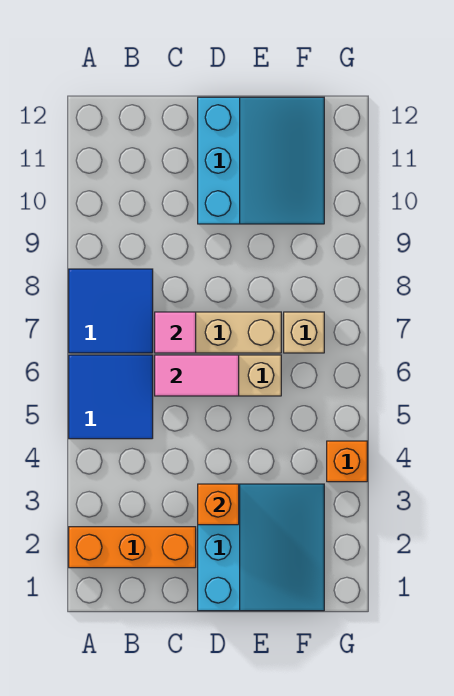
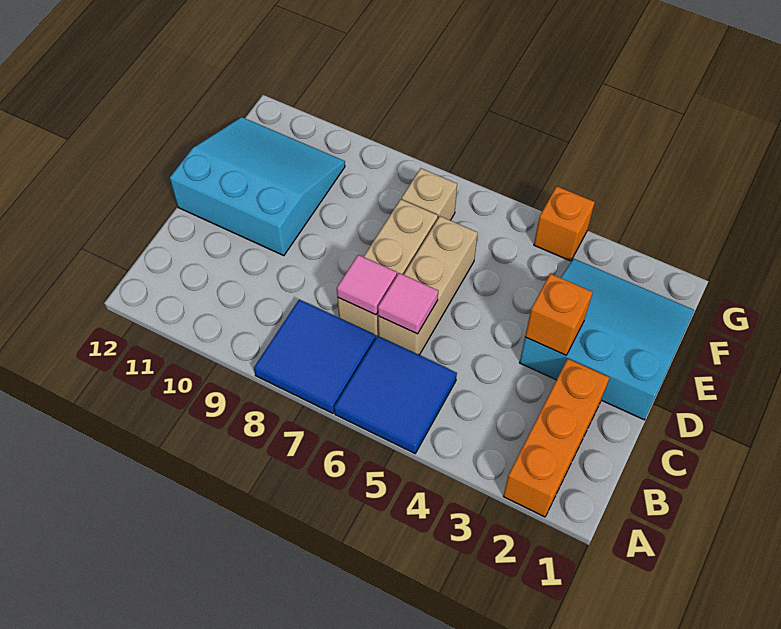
pink 1x2 tile [155,355,239,396] -> pink 1x1 tile [378,273,438,334]

